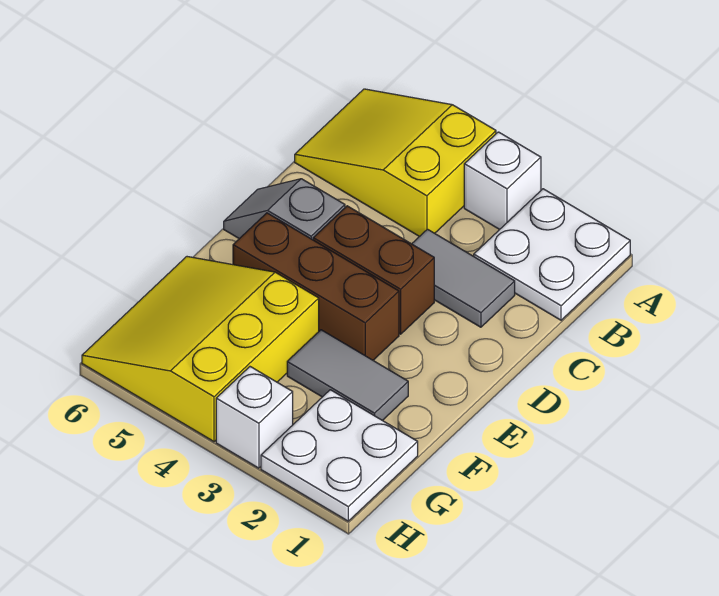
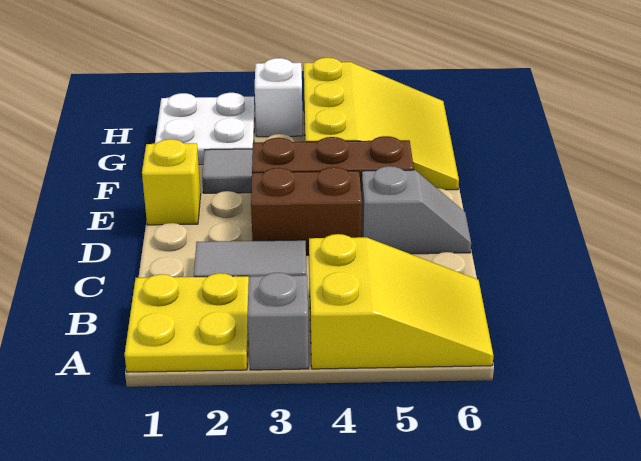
white 2x2 plate [474,189,630,320] -> yellow 2x2 plate [125,273,249,372]
white 1x1 brick [464,132,541,229] -> grey 1x1 brick [248,273,309,370]
none -> yellow 1x1 brick [142,139,201,225]

